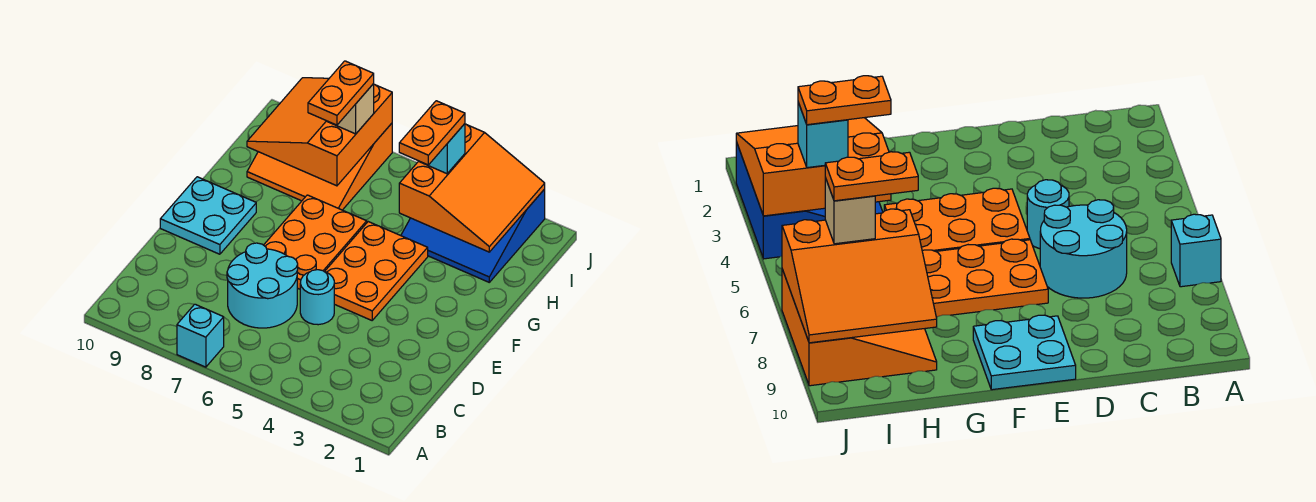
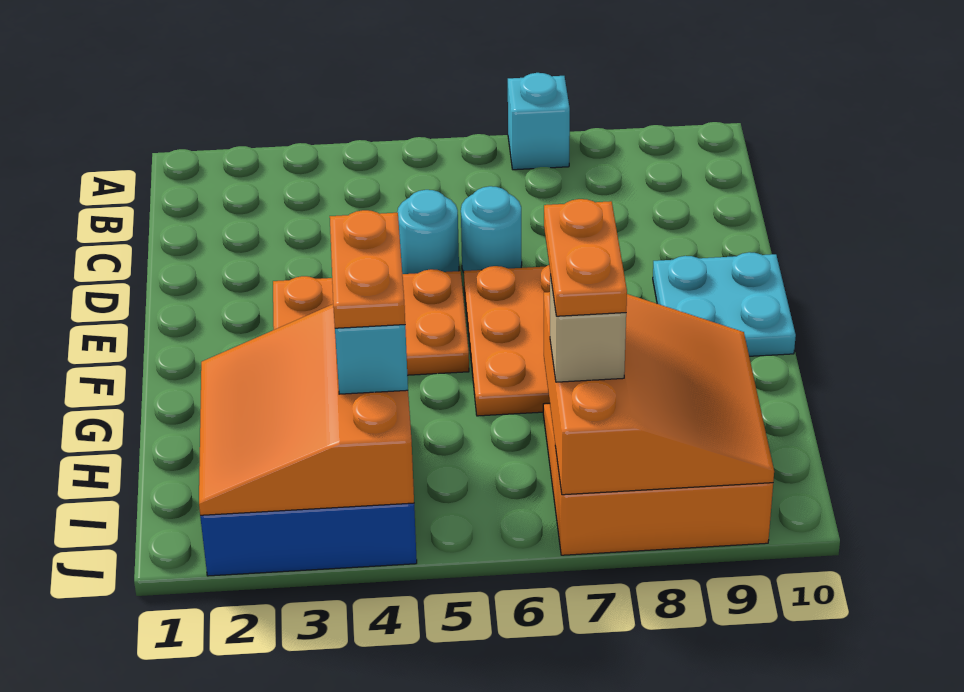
cyan 2x2 round brick [227,243,298,328] -> cyan 1x1 round brick [461,186,522,272]
orange 2x3 plate [325,222,428,320] -> orange 2x3 plate turned to [273,269,469,375]

